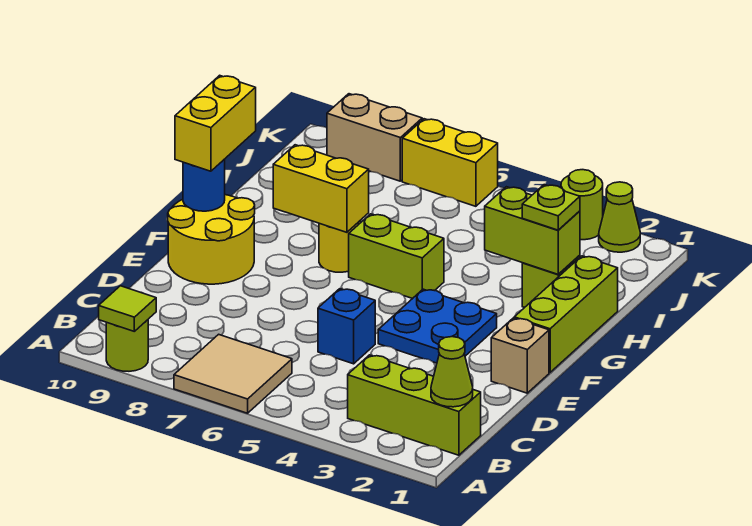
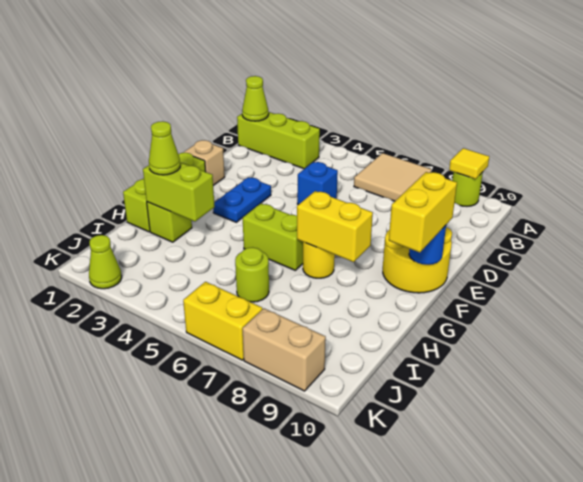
lime 1x1 tile [99,286,156,331] -> yellow 1x1 tile [449,148,489,179]
blue 2x2 plate [378,289,497,363] -> blue 1x2 plate [213,177,271,222]
lime 1x1 plate [522,185,580,230] -> lime 1x1 cone [149,121,180,175]
lime 1x1 round brick [561,170,603,240] -> lime 1x1 round brick moved to [235,247,269,302]

